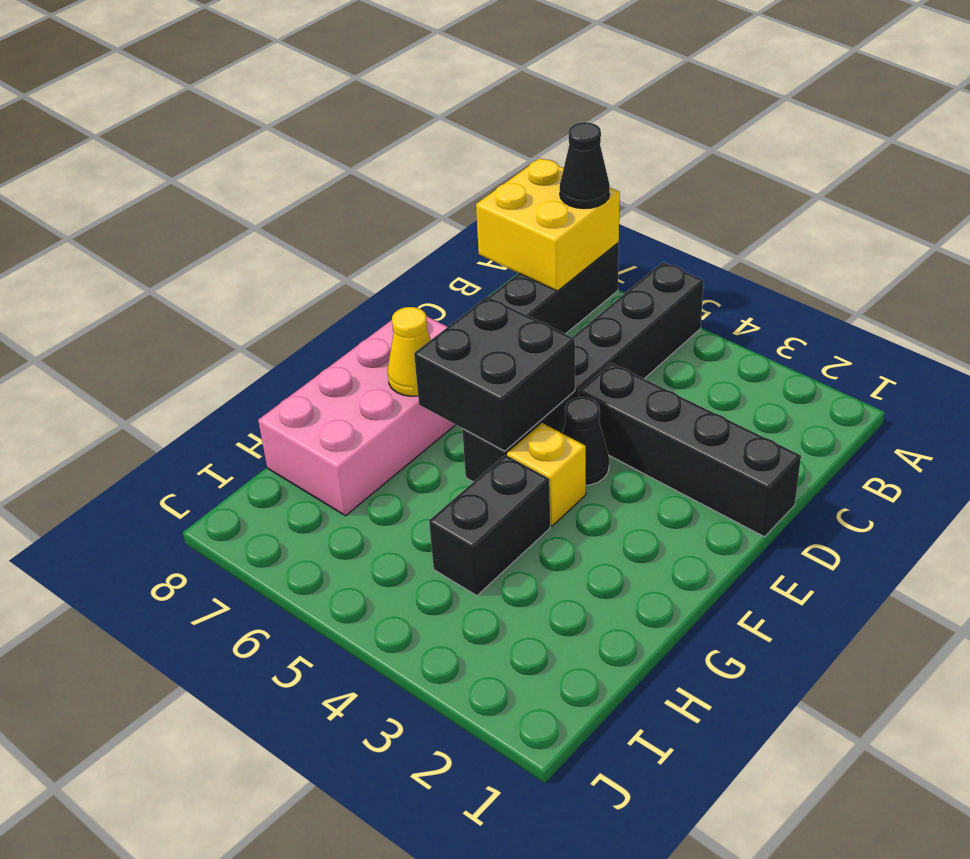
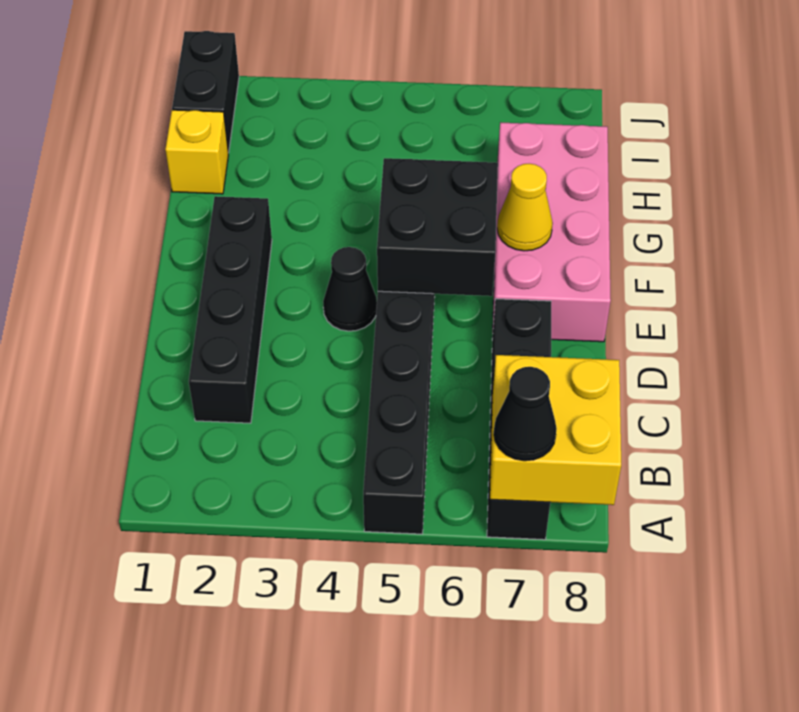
black 1x4 brick [579,363,801,537] -> black 1x4 brick turned to [189,196,272,423]
yellow 1x1 brick [507,423,586,526] -> yellow 1x1 brick moved to [165,110,228,194]
black 1x2 brick [429,455,550,596] -> black 1x2 brick moved to [172,31,239,153]

